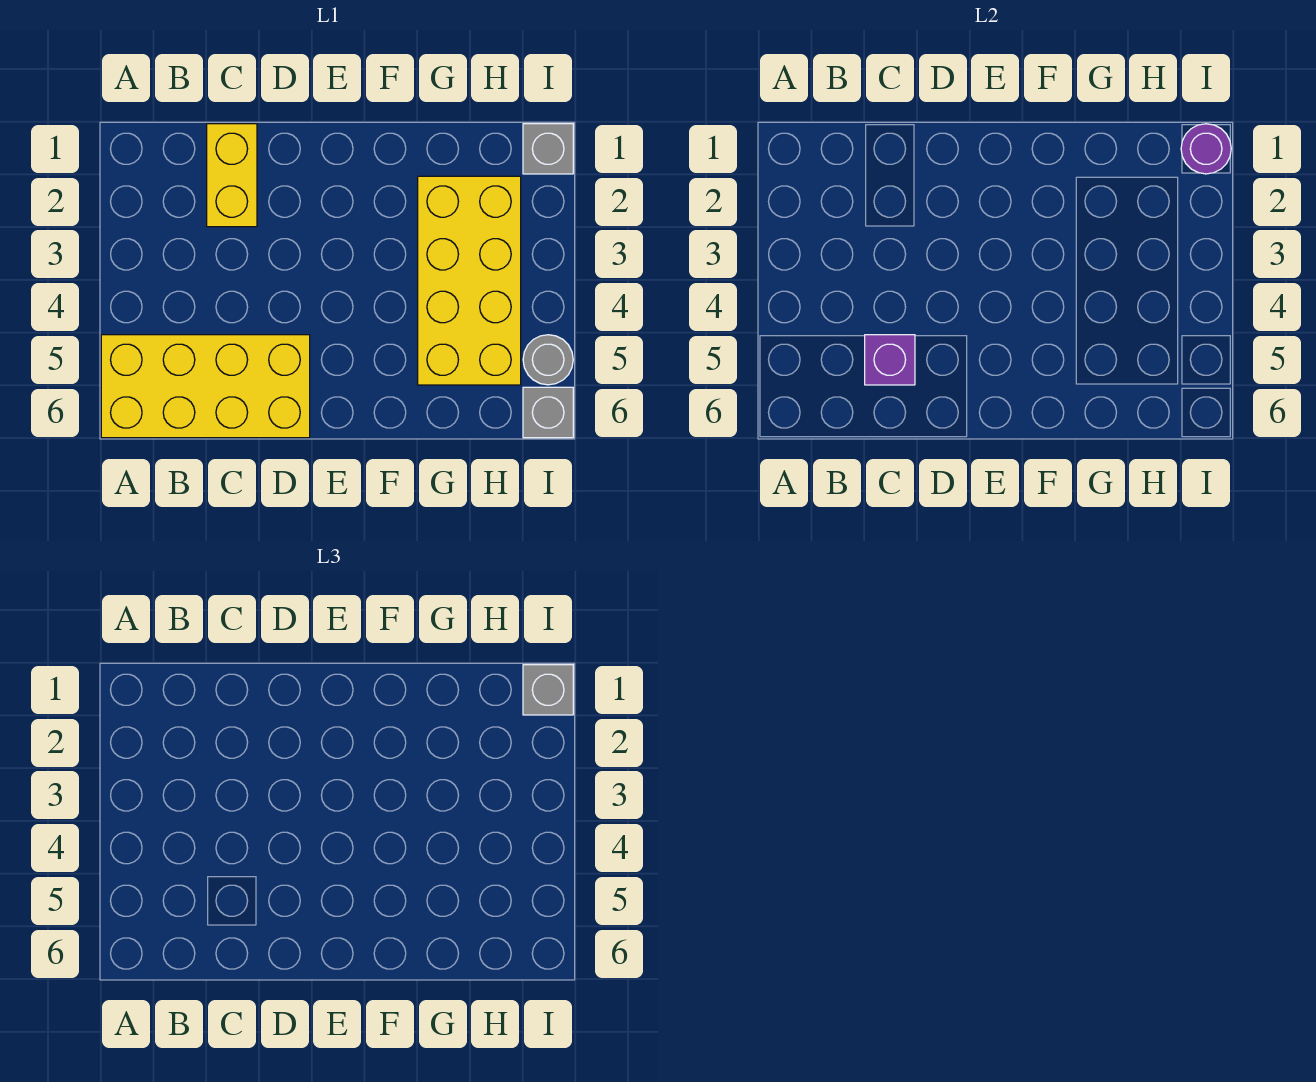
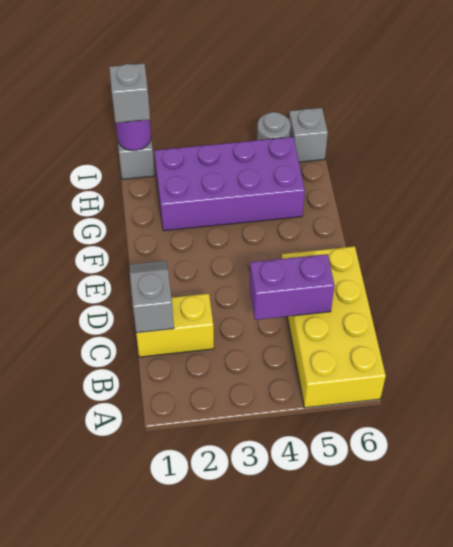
none -> grey 1x2 slope [129,261,174,333]
purple 1x1 brick [865,335,915,385] -> purple 1x2 brick [250,254,335,320]
yellow 2x4 brick [418,176,521,385] -> purple 2x4 brick [155,137,305,231]

